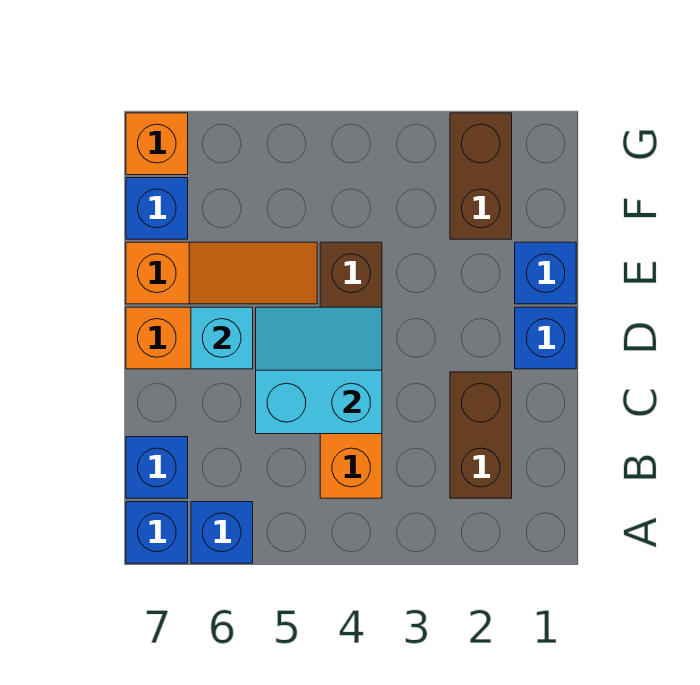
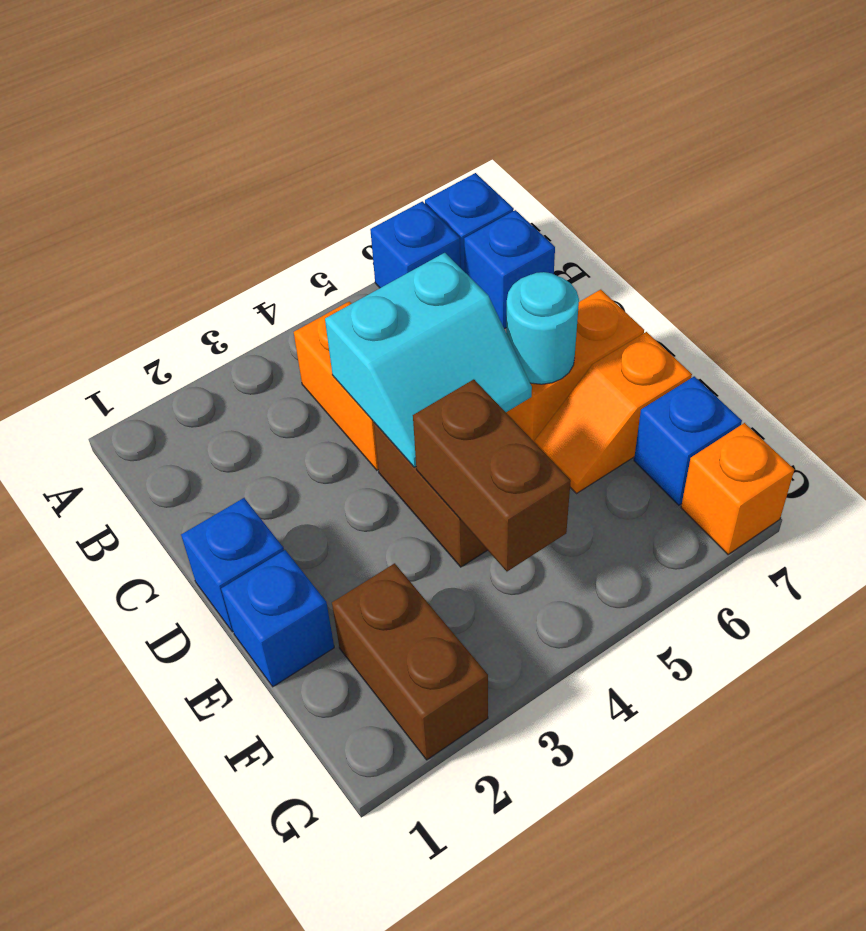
brown 1x2 brick [450,372,512,498] -> brown 1x2 brick moved to [413,379,571,571]
cyan 1x1 brick [191,307,253,369] -> cyan 1x1 round brick [506,272,579,384]
orange 1x3 slope [126,242,317,304] -> orange 1x2 slope [535,332,692,493]

